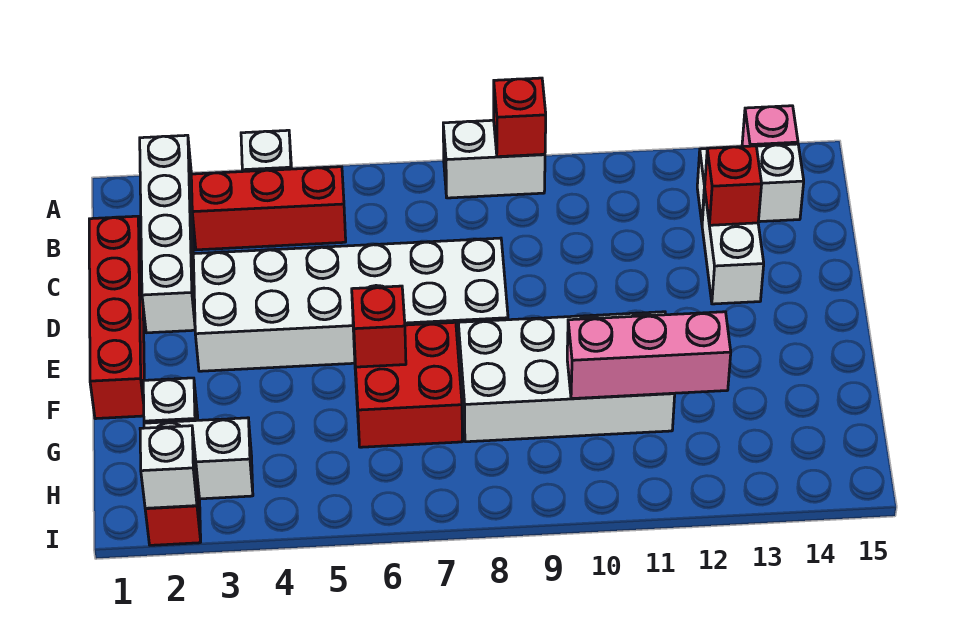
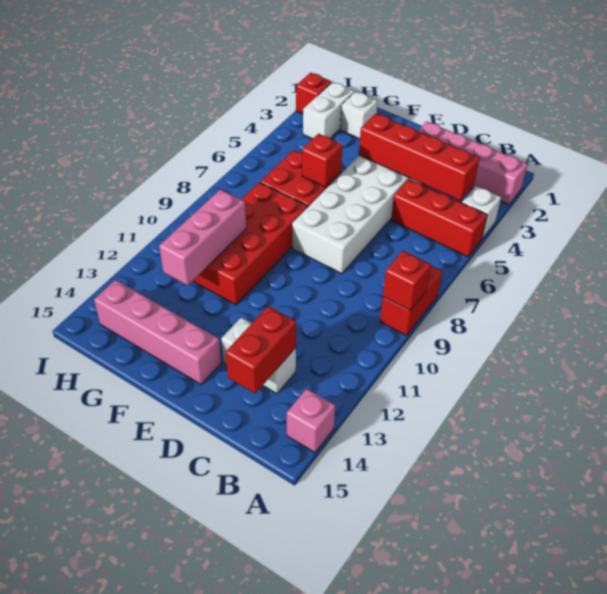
white 1x4 brick [140,135,195,333] -> pink 1x4 brick [418,121,527,205]
white 1x2 brick [443,120,545,198] -> red 1x2 brick [380,265,442,336]
red 1x3 brick [191,167,346,250] -> red 1x3 brick turned to [391,179,487,257]
white 1x2 brick [697,144,804,222] -> none
red 1x4 brick [89,216,144,419] -> red 1x4 brick moved to [359,113,480,201]
red 1x1 brick [705,146,762,225] -> red 1x2 brick [226,306,296,393]
none -> pink 1x4 brick [94,280,221,384]
white 2x4 brick [458,312,675,442] -> red 2x4 brick [193,182,308,305]
white 1x1 brick [140,426,197,509] -> none

